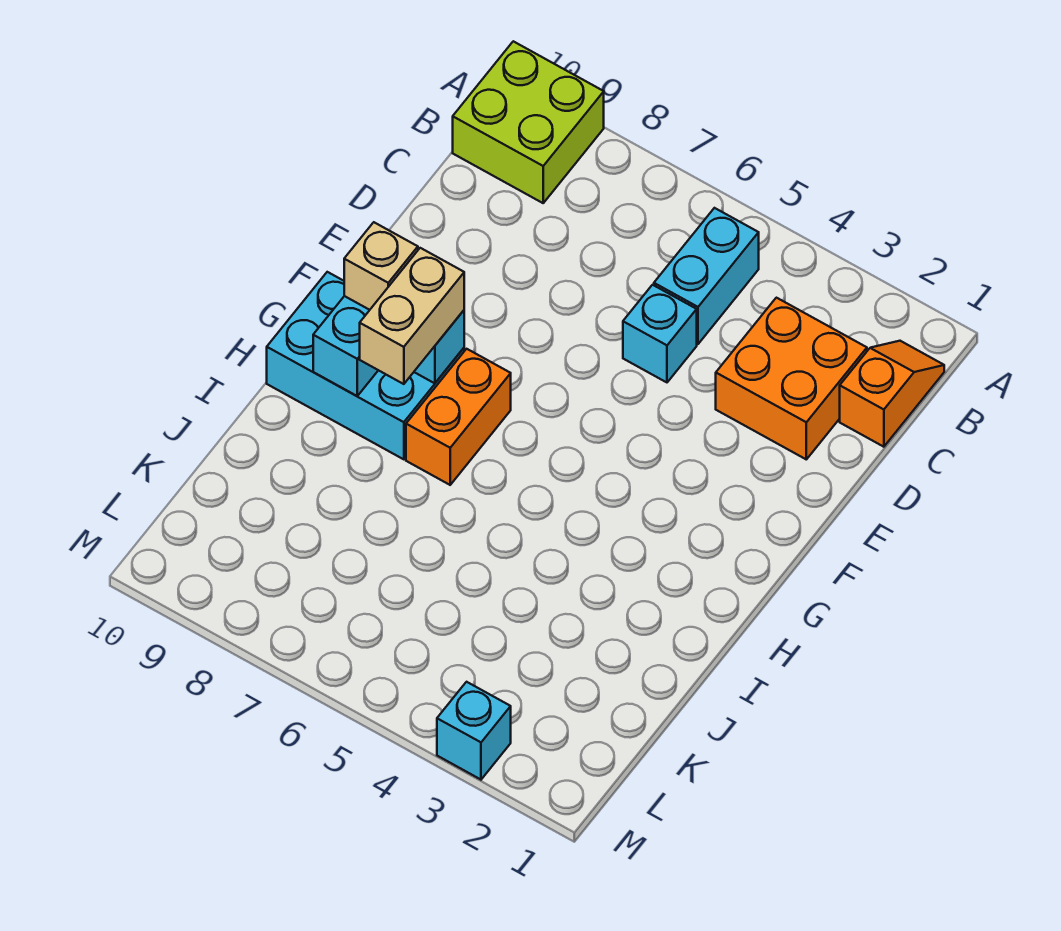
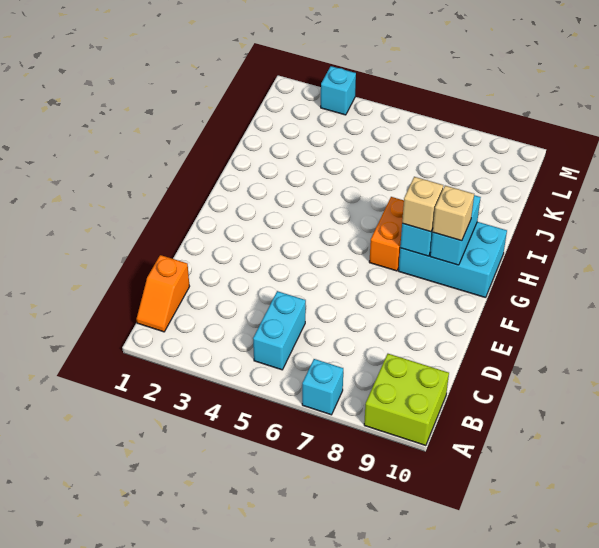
orange 2x2 brick [716,298,867,459] -> none
cyan 1x1 brick [623,285,697,382] -> cyan 1x1 brick moved to [302,359,343,415]
tan 1x2 brick [360,248,464,384] -> tan 1x1 brick [402,177,443,232]

